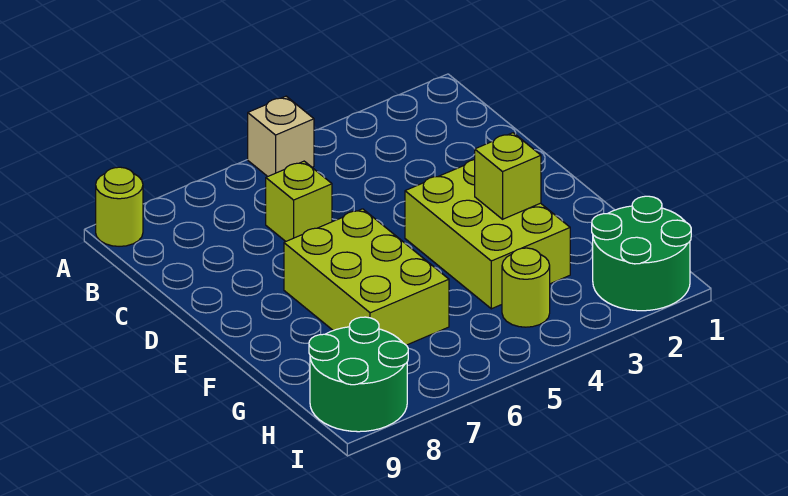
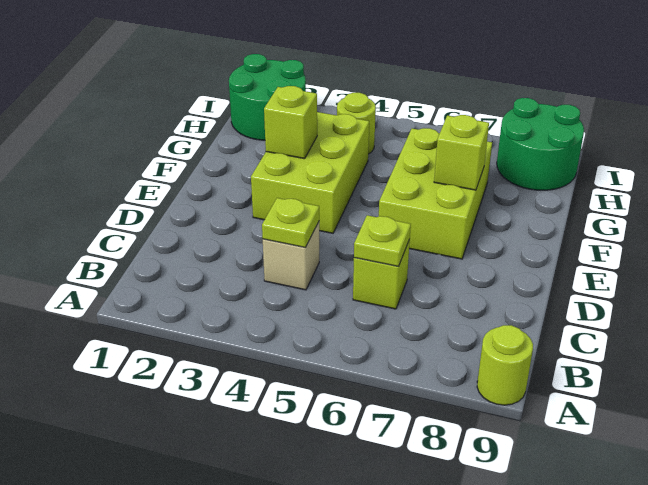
tan 1x1 brick [248,96,314,177] -> tan 1x1 brick moved to [263,222,319,290]
none -> lime 1x1 plate [262,198,319,248]
none -> lime 1x1 plate [354,215,411,266]
none -> lime 1x1 brick [434,115,489,190]

